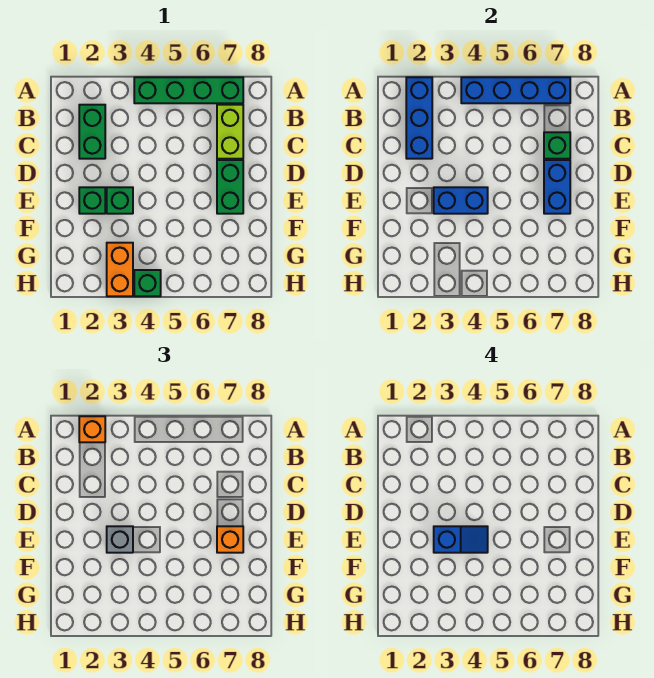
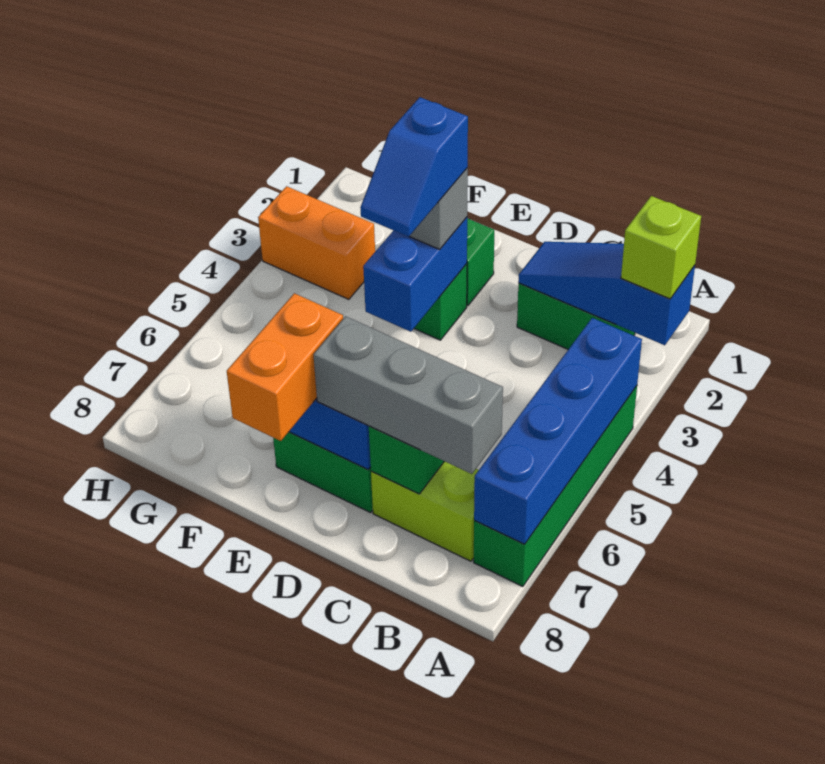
blue 1x3 brick [406,77,432,159] -> blue 1x3 slope [518,242,695,345]
orange 1x1 brick [79,416,105,442] -> lime 1x1 brick [621,196,701,299]
none -> grey 1x3 brick [313,316,503,474]
orange 1x1 brick [217,526,243,553] -> orange 1x2 brick [227,293,343,441]
green 1x1 brick [134,270,161,296] -> none

